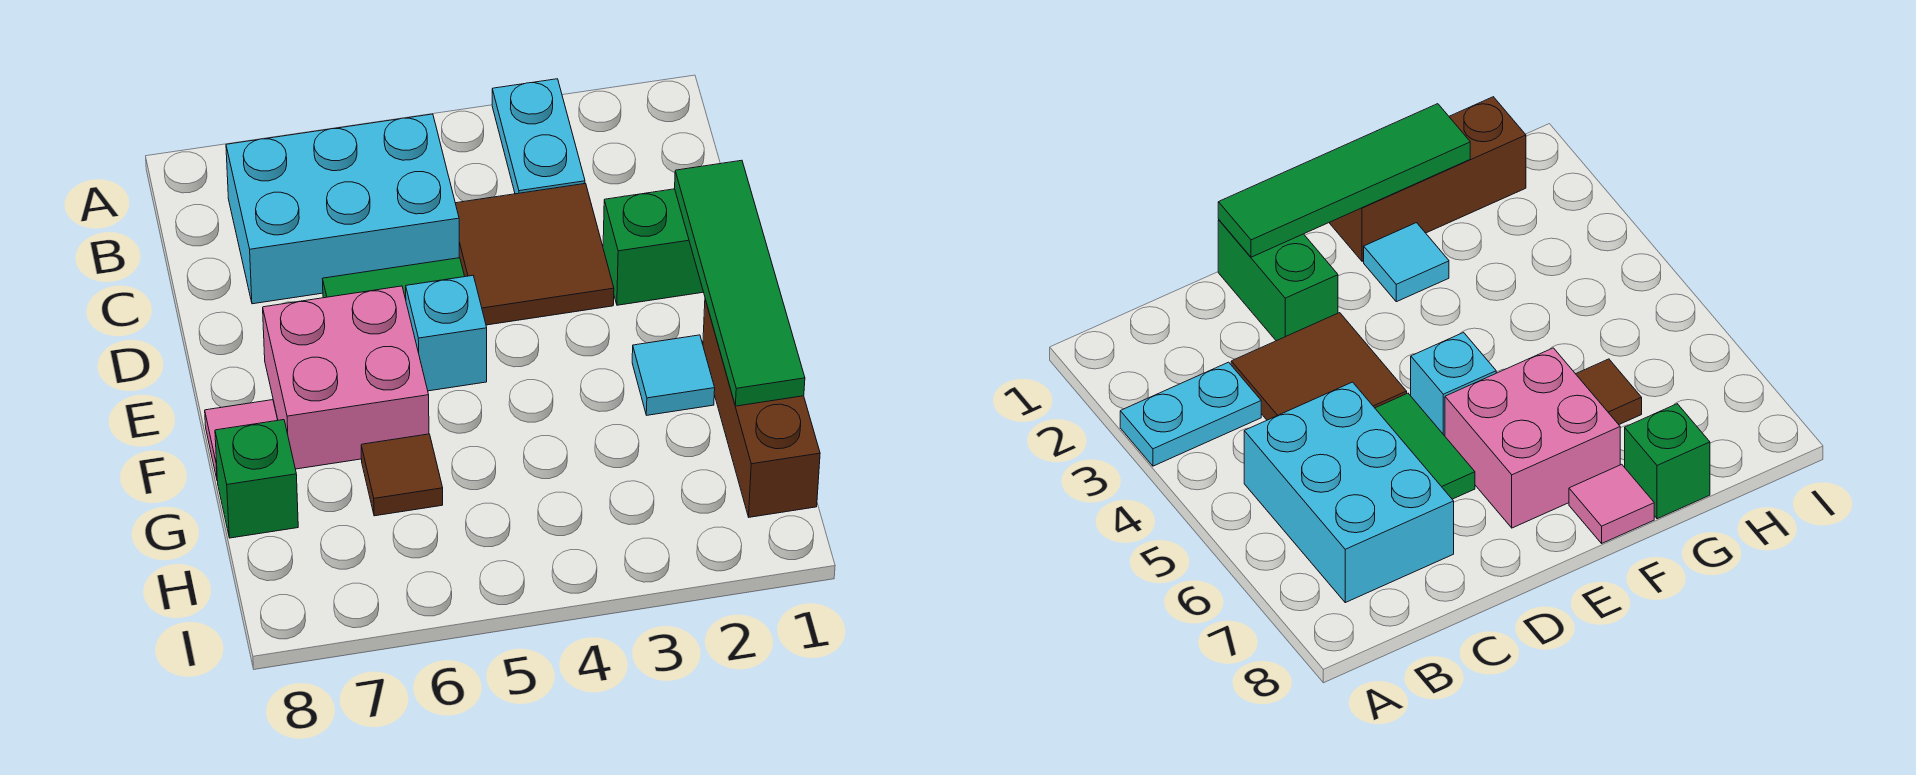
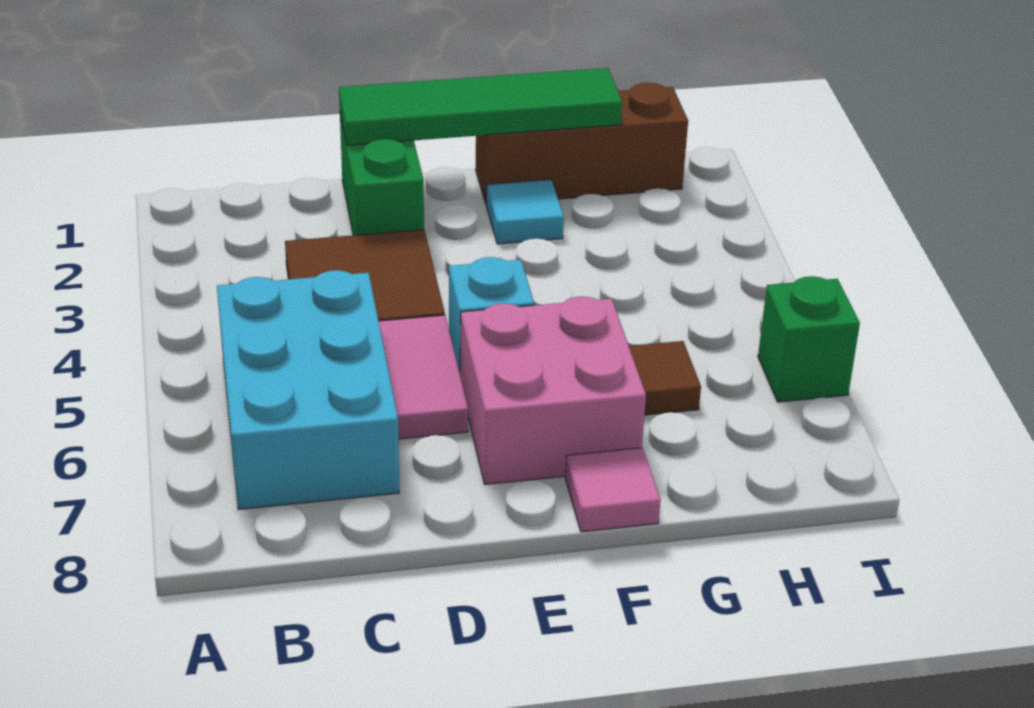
cyan 1x2 plate [492,79,585,194] -> none
green 1x2 tile [323,258,465,299] -> pink 1x2 tile [379,315,468,439]
green 1x1 brick [215,420,298,538] -> green 1x1 brick moved to [758,276,860,402]

